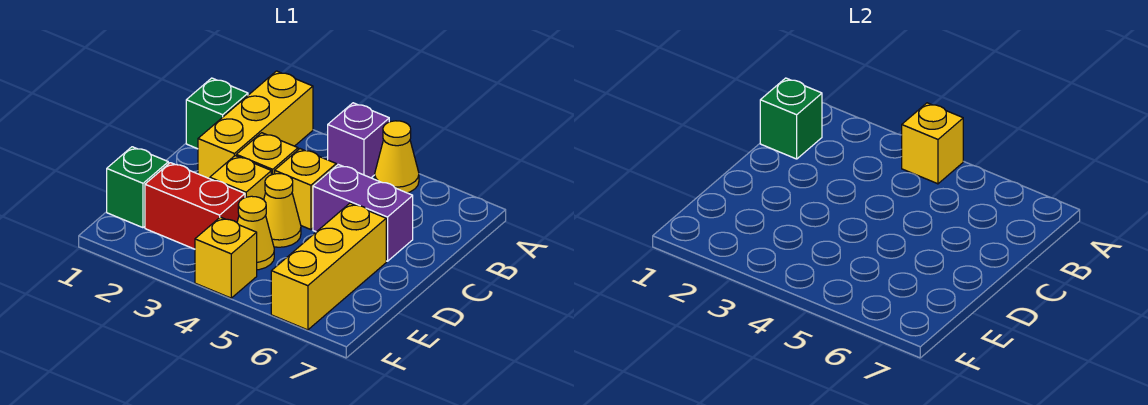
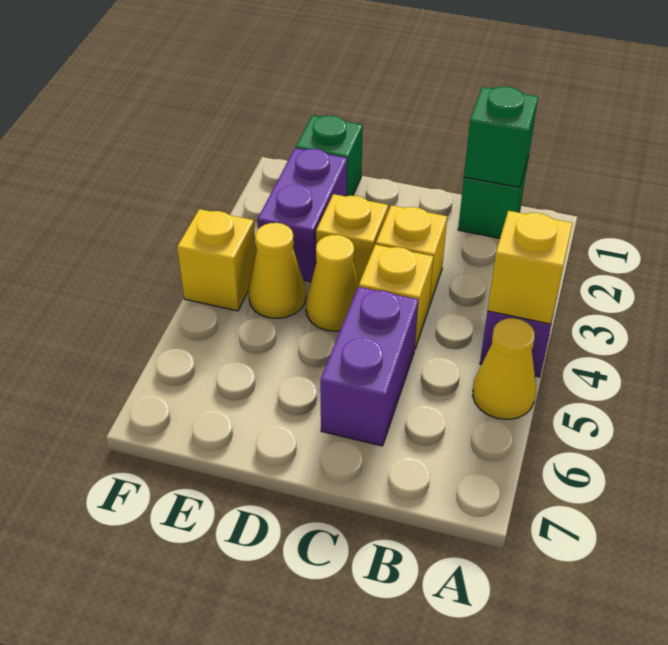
yellow 1x3 brick [198,71,313,179] -> none
yellow 1x3 brick [271,203,386,330] -> none
red 1x2 brick [145,163,245,249] -> purple 1x2 brick [258,148,347,282]

